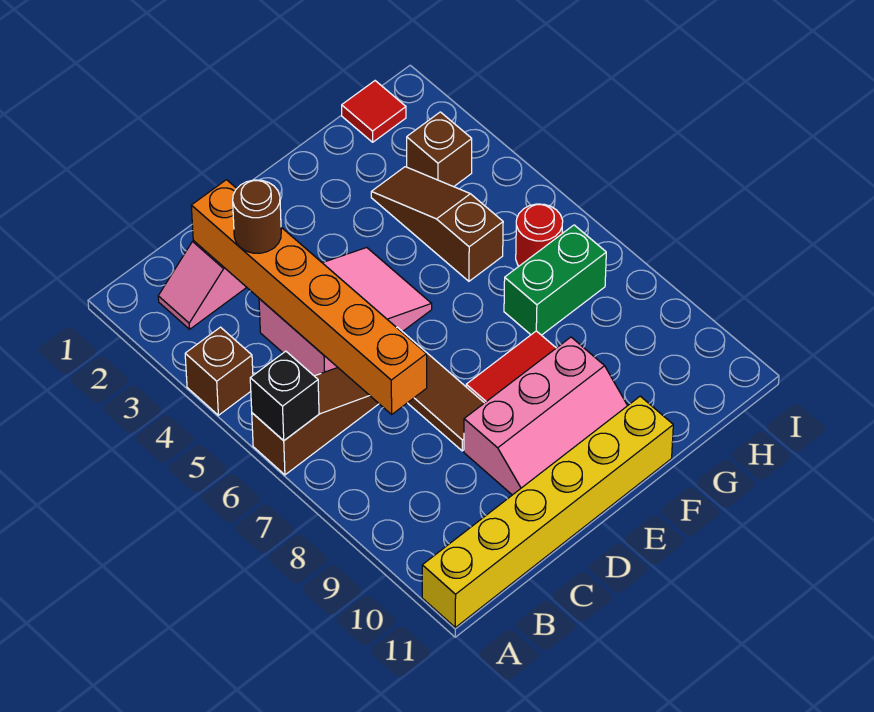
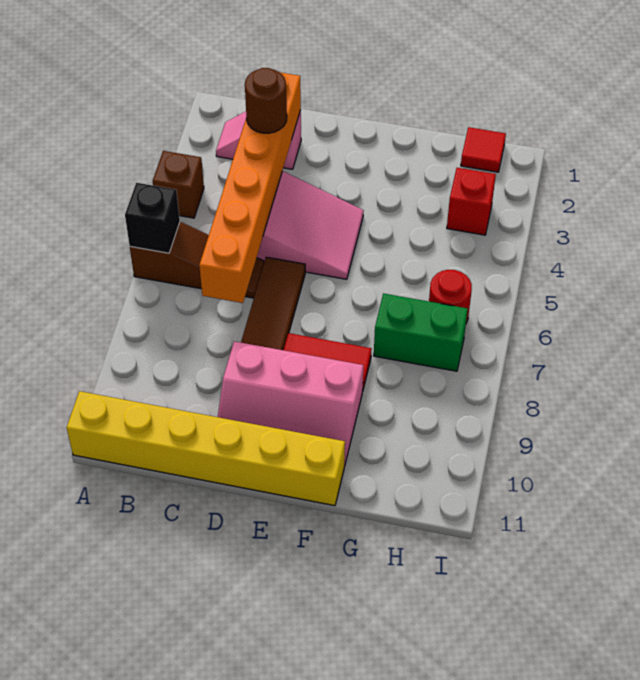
brown 1x3 slope [371,167,503,281] -> none
brown 1x1 brick [407,112,472,187] -> red 1x1 brick [447,168,496,235]

